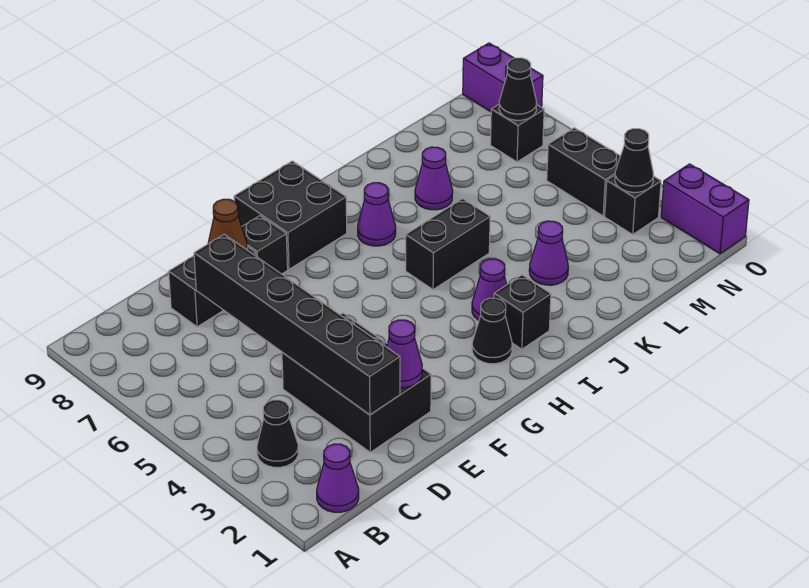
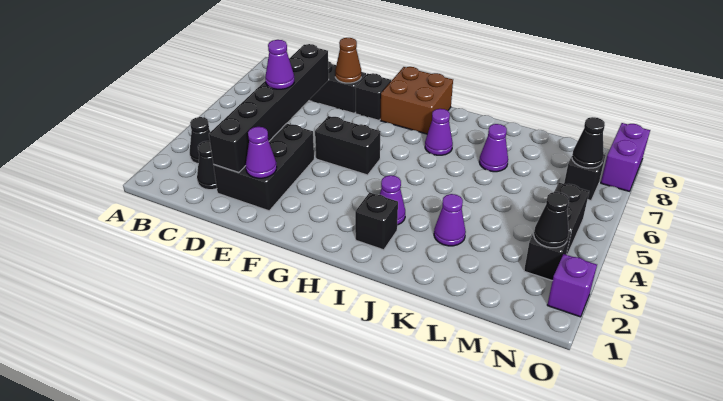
purple 1x1 cone [317,444,359,512] -> purple 1x1 cone moved to [265,40,294,89]
black 2x2 brick [234,161,347,269] -> brown 2x2 brick [380,67,453,134]
black 1x1 cone [472,298,512,364] -> black 1x1 cone moved to [197,141,217,190]
black 1x2 brick [406,199,490,290] -> black 1x2 brick moved to [315,116,381,175]
purple 1x2 brick [661,164,749,254] -> purple 1x1 brick [547,254,597,317]

